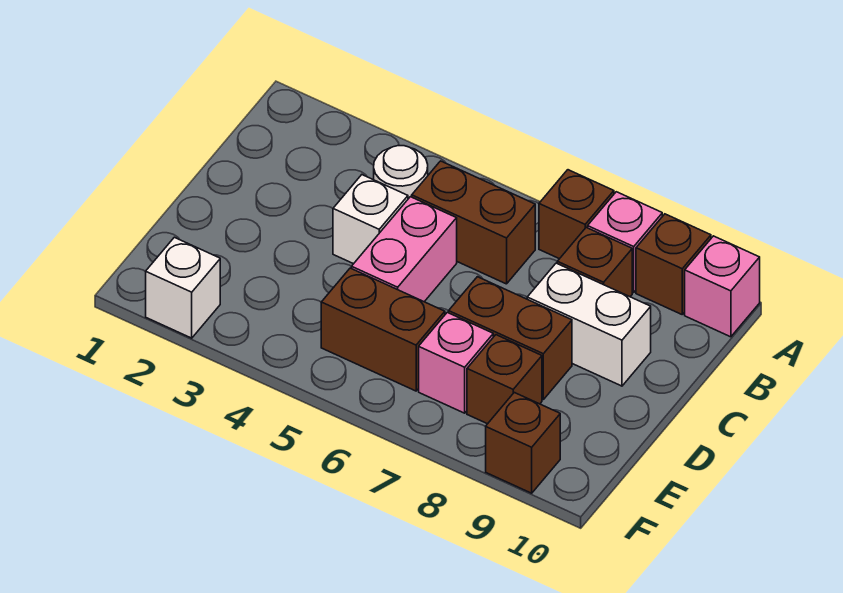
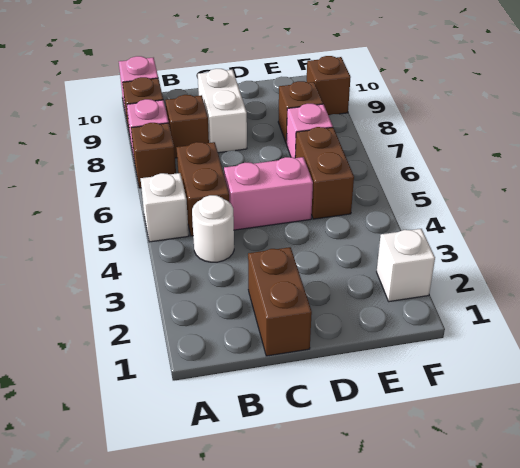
white 1x1 brick [333,175,408,264] -> white 1x1 brick moved to [141,173,189,242]
brown 1x2 brick [449,277,572,399] -> brown 1x2 brick moved to [248,247,312,356]

